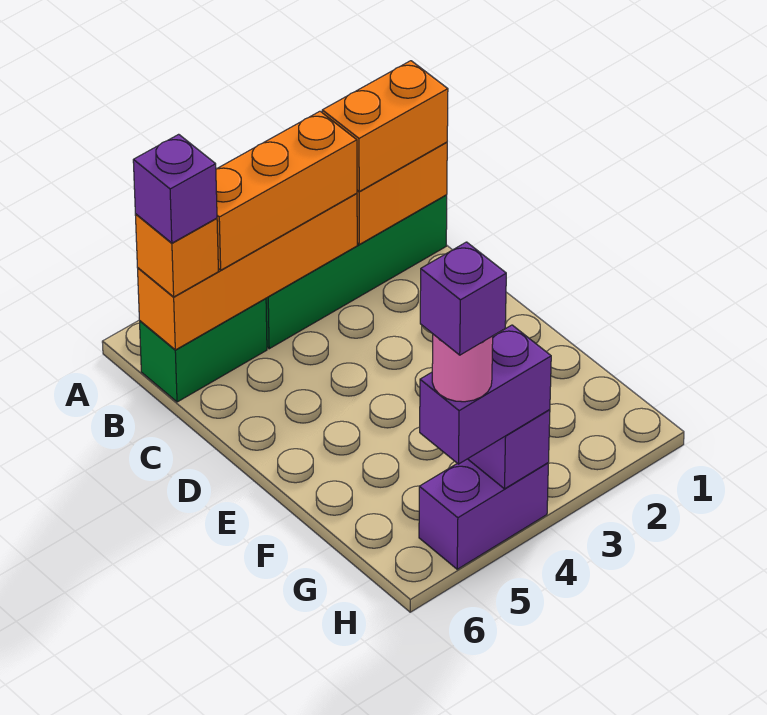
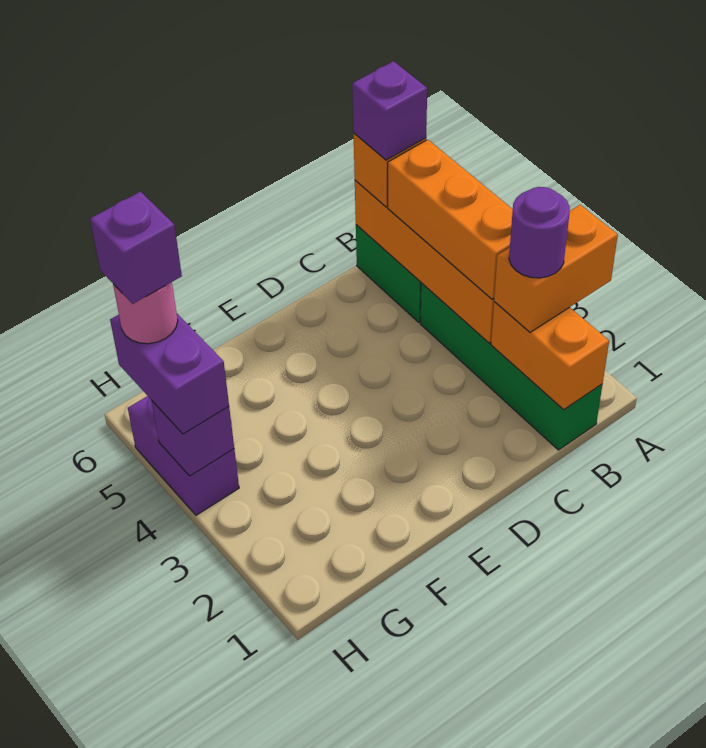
orange 1x2 brick [322,61,448,191] -> orange 1x2 brick turned to [494,205,618,332]
none -> purple 1x1 round brick [509,187,570,278]

